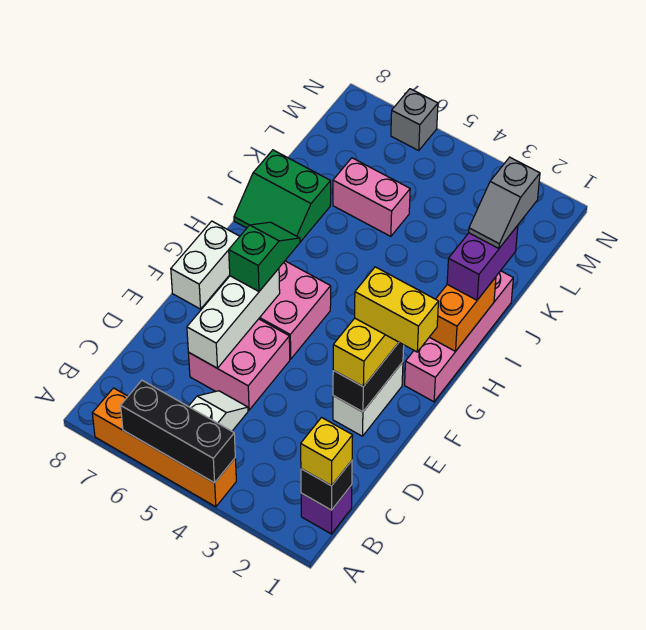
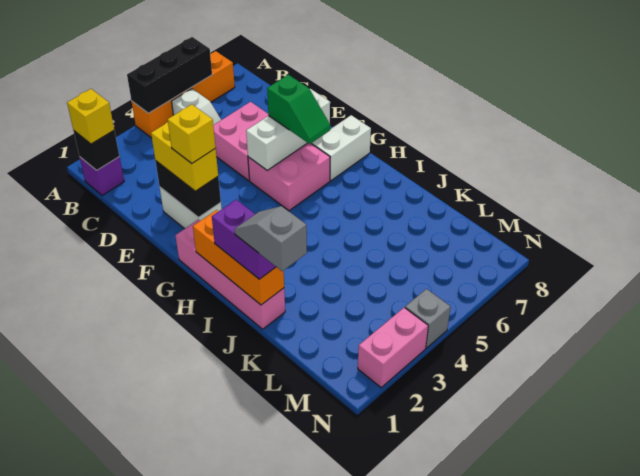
white 1x3 brick [187,269,280,368] -> white 1x3 brick turned to [246,89,330,170]
yellow 1x2 brick [355,267,438,352] -> yellow 1x1 brick [168,104,216,163]
white 1x2 brick [171,221,240,309] -> white 1x2 brick turned to [311,115,371,181]
orange 1x2 brick [430,277,496,352] -> orange 1x3 brick [193,210,284,305]
green 2x2 slope [234,150,331,242] -> none
pink 1x2 brick [333,158,410,236] -> pink 1x2 brick moved to [358,307,428,388]
grey 1x1 brick [391,89,438,150] -> grey 1x1 brick moved to [405,289,451,348]

